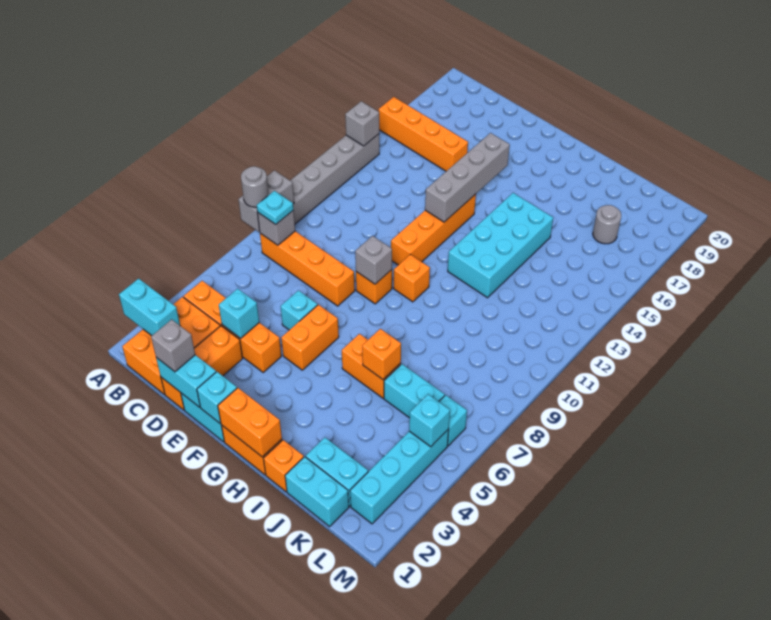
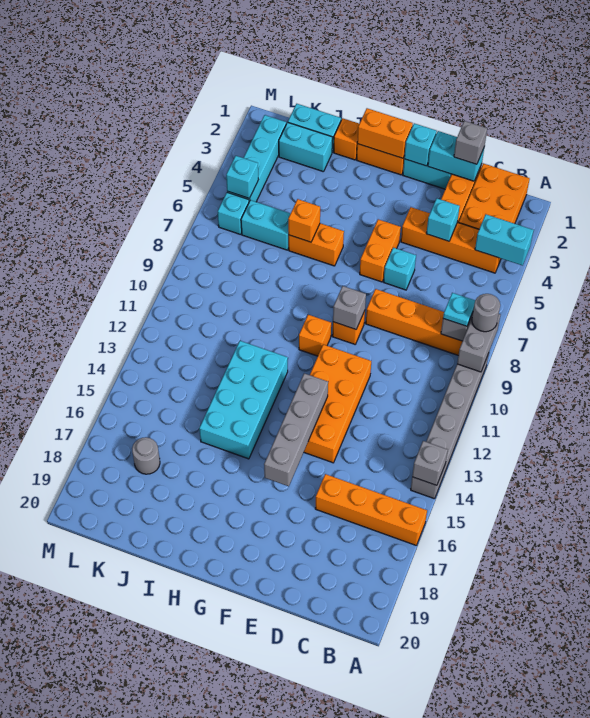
cyan 1x2 brick [119,279,180,336] -> cyan 1x2 brick moved to [475,214,534,265]
orange 1x4 brick [391,194,476,265] -> orange 2x4 brick [304,344,371,463]

